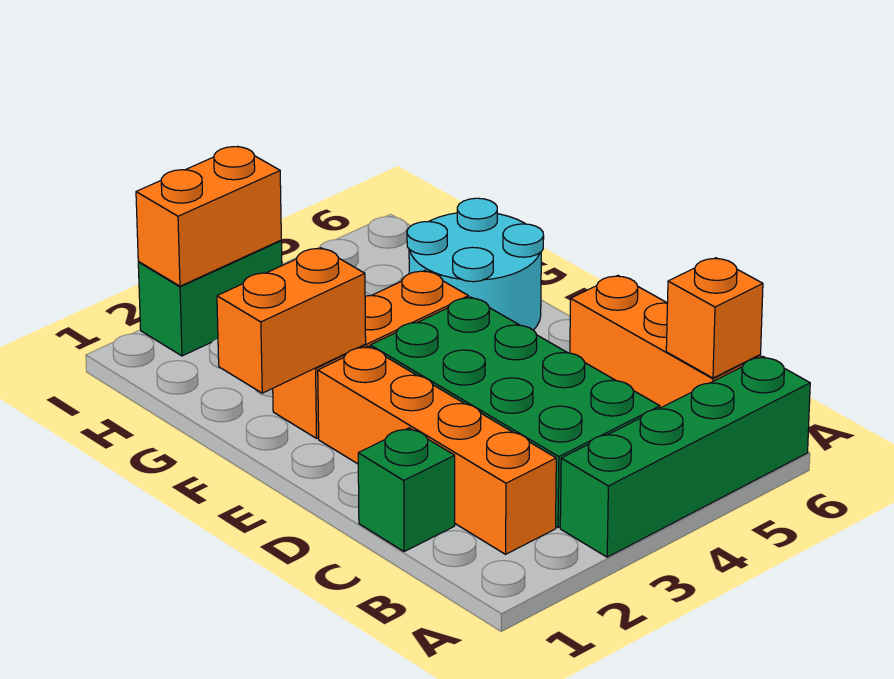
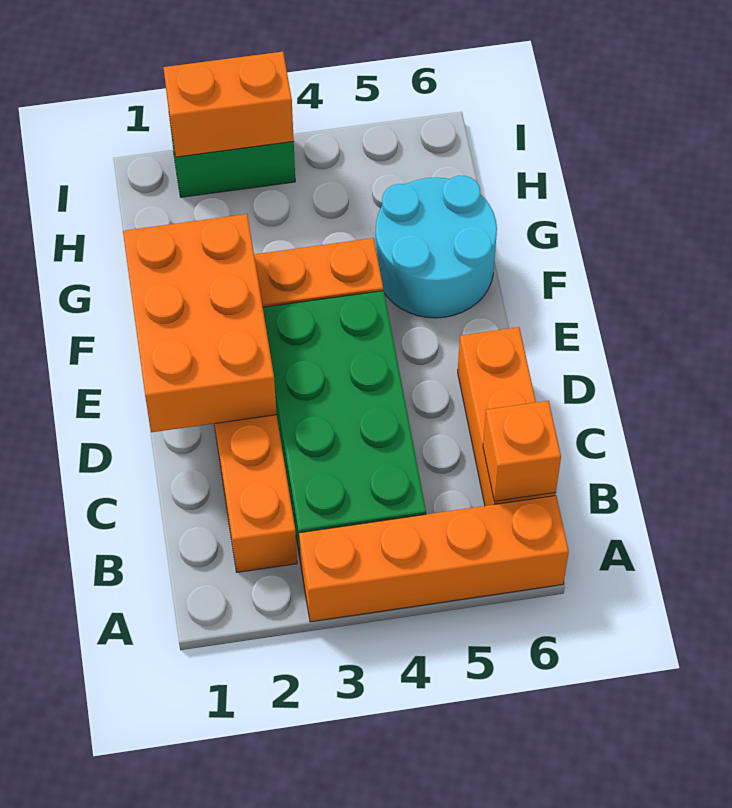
green 1x4 brick [560,357,810,557] -> orange 1x4 brick [299,496,569,622]
green 1x1 brick [358,428,455,552] -> none
orange 1x2 brick [217,248,366,393] -> orange 2x3 brick [123,214,277,432]

